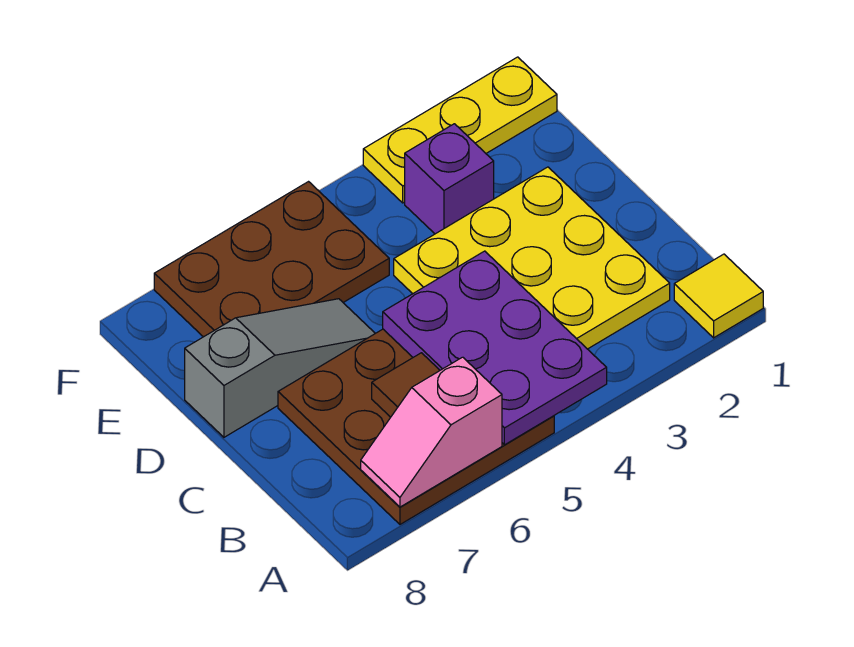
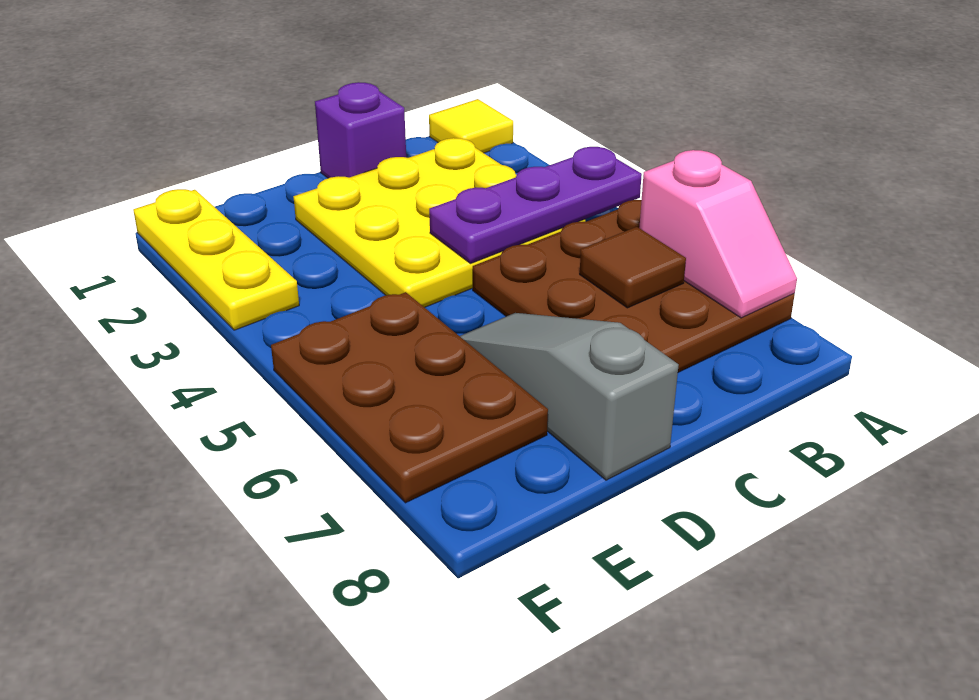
purple 2x3 plate [383,251,607,445] -> purple 1x3 plate [429,147,642,264]
purple 1x1 brick [405,124,494,234] -> purple 1x1 brick moved to [315,82,406,178]

